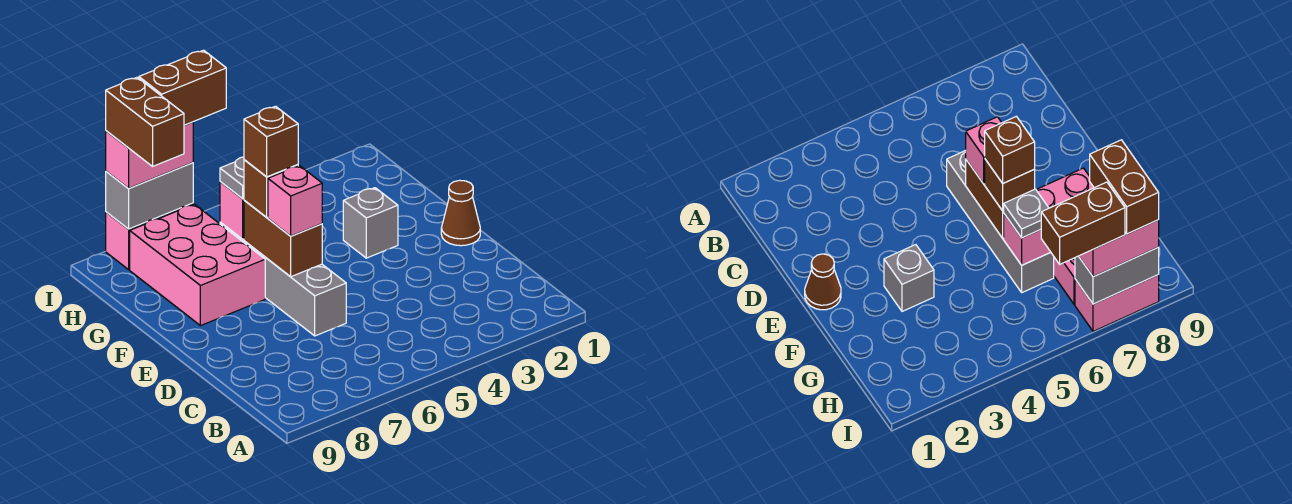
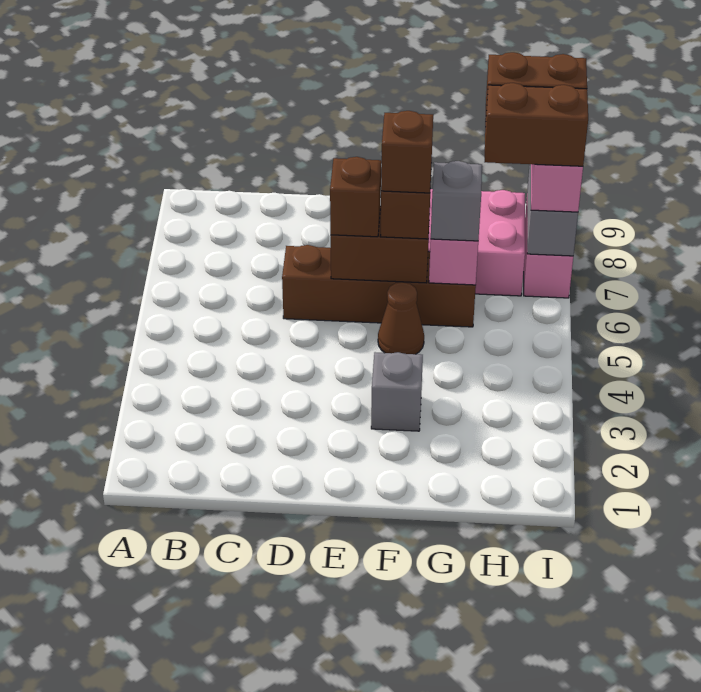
grey 1x4 brick [220,222,346,336] -> brown 1x4 brick [282,245,476,327]
brown 1x1 cone [441,180,480,246] -> brown 1x1 cone moved to [378,282,424,354]
pink 1x1 brick [268,166,322,236] -> brown 1x1 brick [330,157,381,237]
grey 1x1 plate [220,157,244,199] -> grey 1x1 brick [431,161,482,241]
brown 1x2 brick [139,50,226,125] -> brown 1x2 brick turned to [485,83,588,166]

